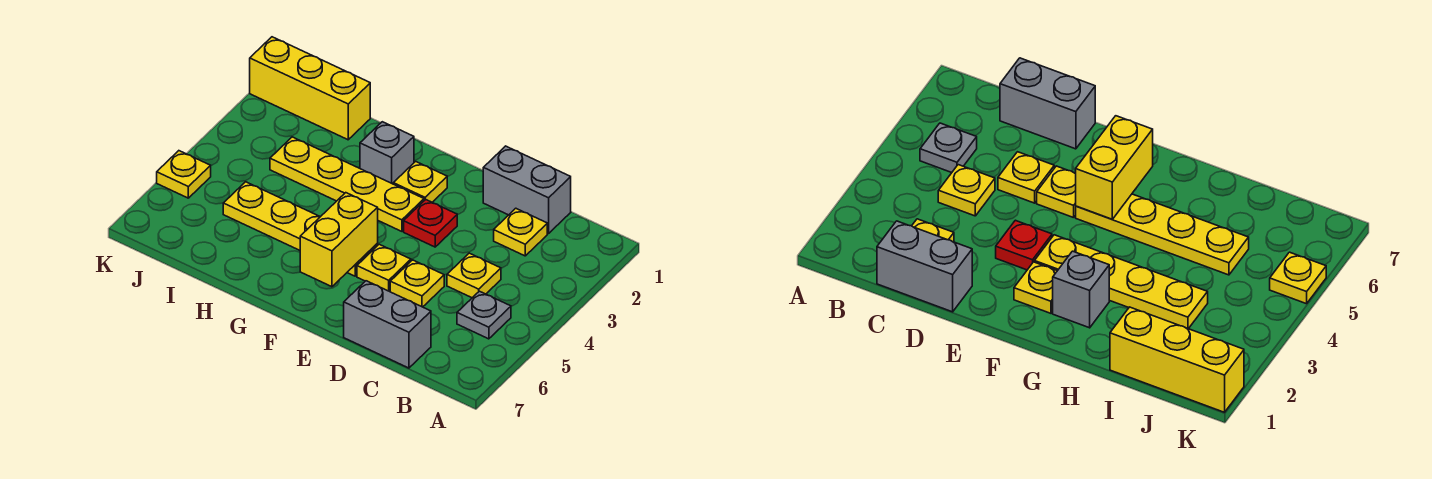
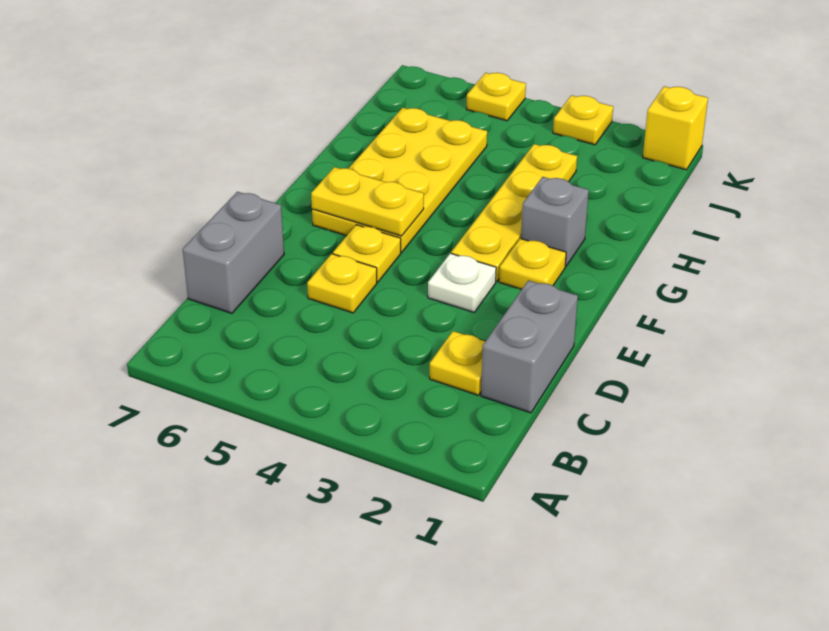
grey 1x1 plate [457,291,511,339] -> none
yellow 1x1 plate [447,253,501,298] -> yellow 1x1 plate moved to [553,95,613,145]
red 1x1 plate [404,200,457,247] -> white 1x1 plate [428,253,496,312]
yellow 1x4 plate [223,182,378,276] -> yellow 2x4 plate [312,108,487,252]
yellow 1x2 brick [300,193,378,287] -> yellow 1x2 plate [311,167,424,236]
yellow 1x3 brick [250,37,370,140] -> yellow 1x1 brick [643,86,708,170]

